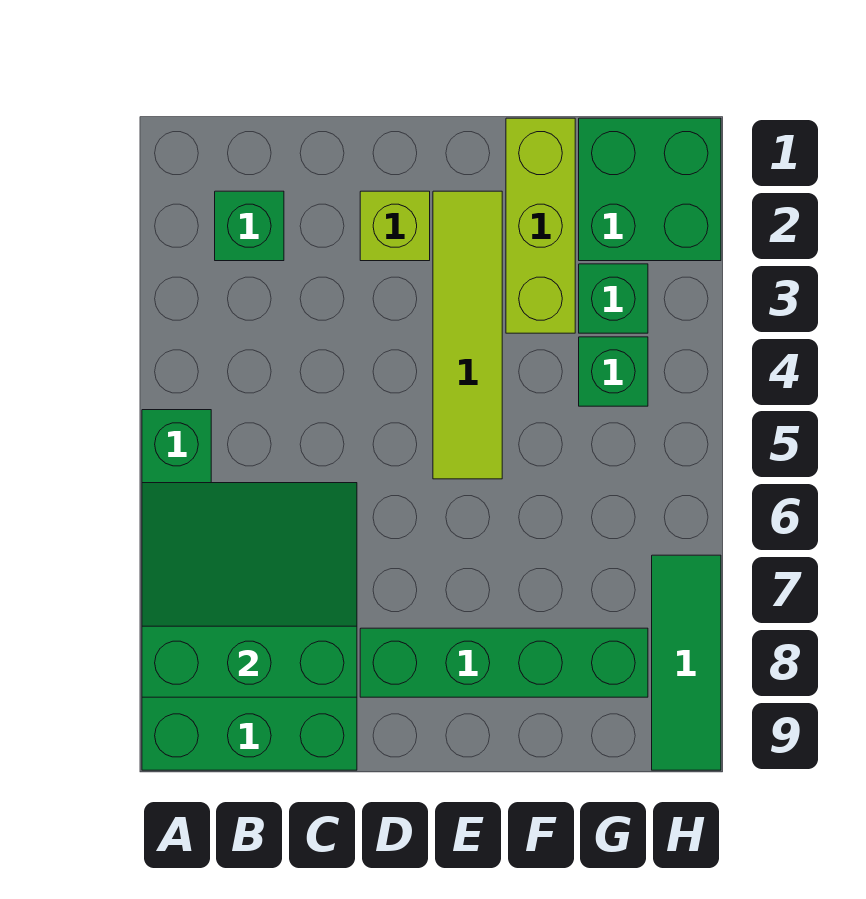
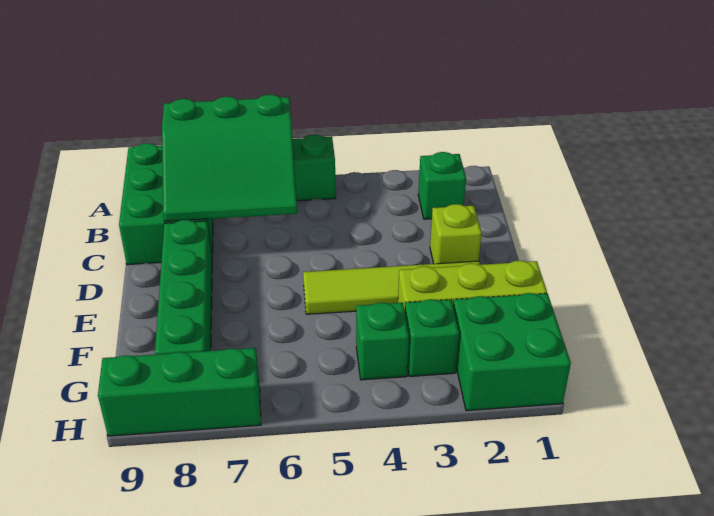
green 3x3 slope [142,483,357,697] -> green 3x3 slope turned to [162,94,297,222]
green 1x3 tile [652,555,721,770] -> green 1x3 brick [98,348,261,436]

